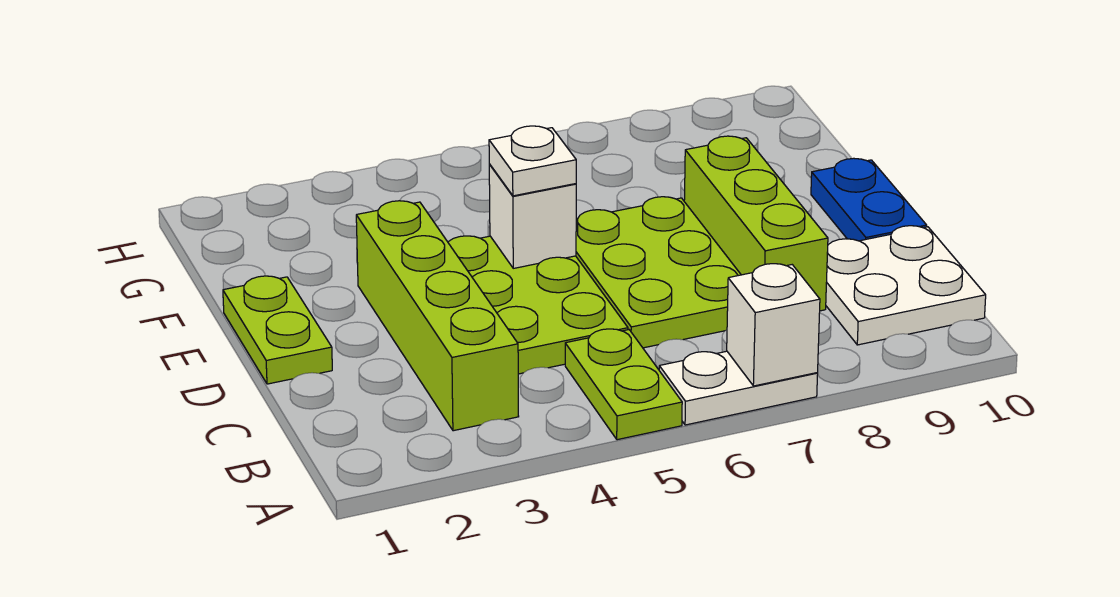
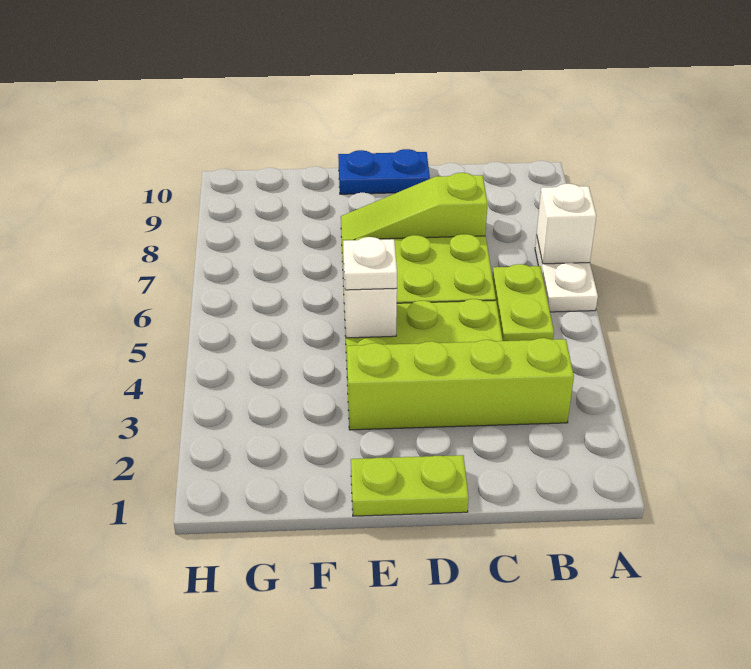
lime 1x2 plate [565,329,682,440] -> lime 1x2 plate turned to [492,264,554,341]
white 2x2 plate [826,226,986,345] -> none
lime 1x3 brick [684,136,828,311] -> lime 1x3 slope [341,173,488,240]

